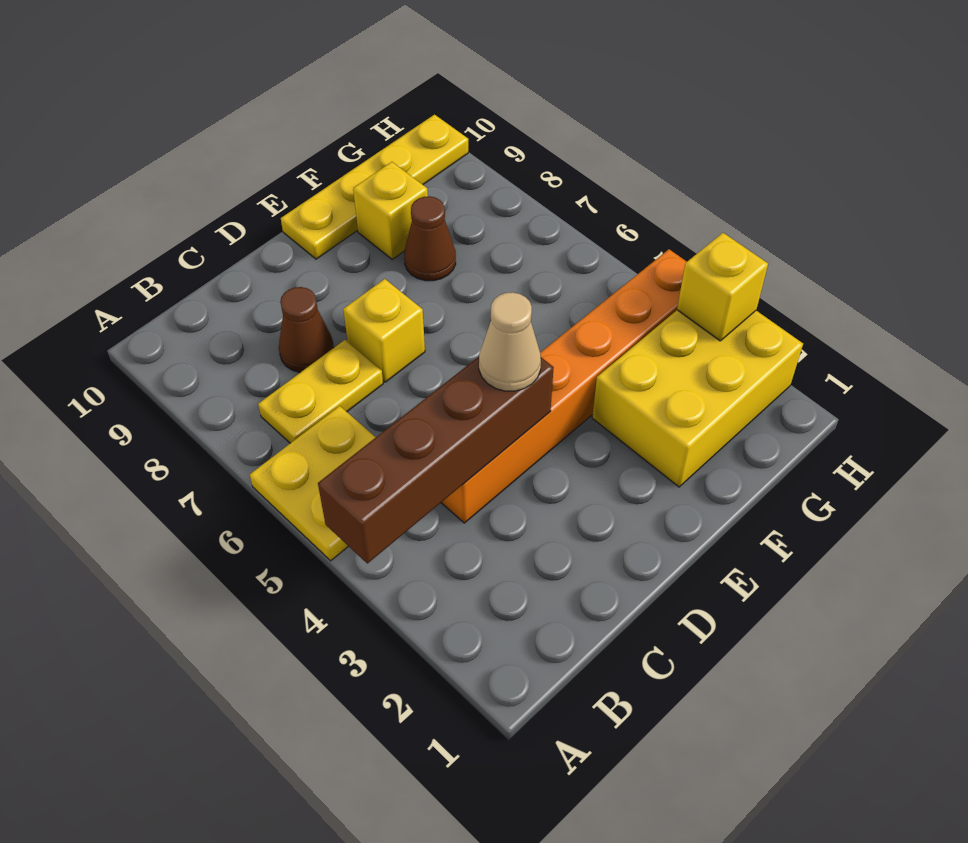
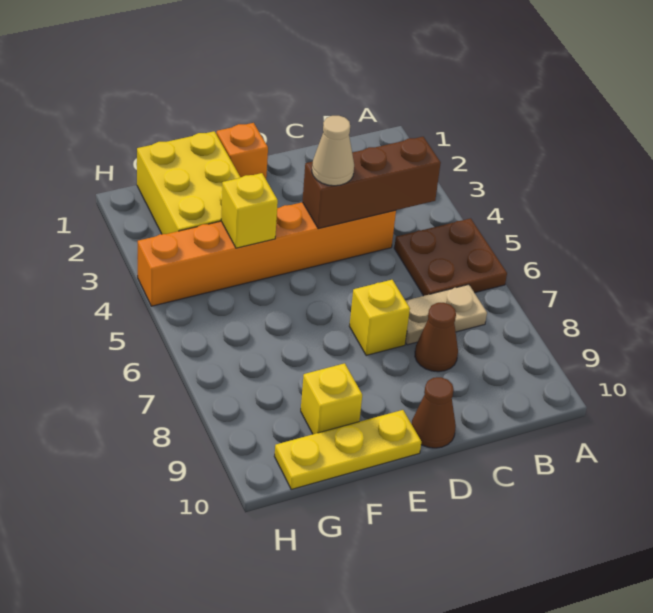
brown 1x4 brick [318,357,554,563] -> brown 1x3 brick [302,137,441,229]
yellow 2x2 plate [250,406,376,561] -> brown 2x2 plate [394,218,507,296]
yellow 1x2 plate [258,340,383,443] -> tan 1x2 plate [405,285,487,345]
none -> orange 1x1 brick [216,123,268,179]
yellow 1x4 plate [281,115,468,259] -> yellow 1x3 plate [274,410,421,489]
yellow 2x3 brick [592,310,803,487] -> yellow 2x3 brick turned to [137,131,240,234]
brown 1x1 cone [404,196,456,281] -> brown 1x1 cone moved to [412,377,456,448]
yellow 1x1 brick [677,233,768,341] -> yellow 1x1 brick moved to [221,173,278,248]

